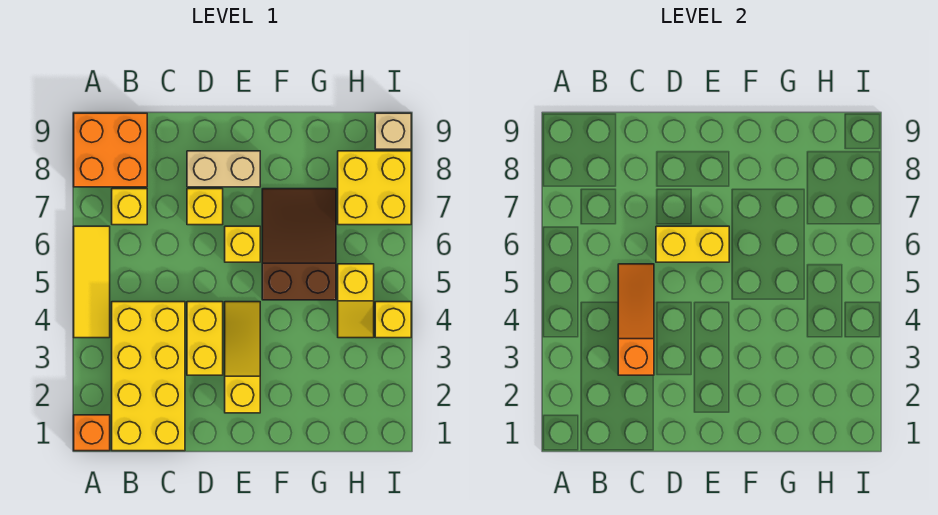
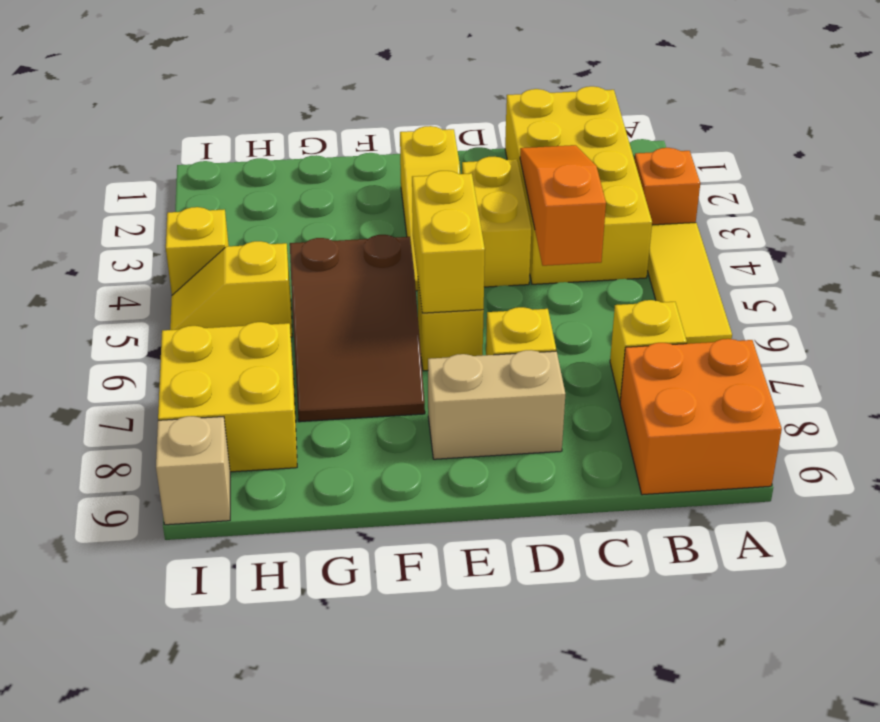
orange 1x1 brick [74,415,110,451] -> orange 1x1 brick moved to [635,148,700,225]
orange 1x3 slope [618,264,654,375] -> orange 1x3 slope turned to [520,145,606,266]
yellow 1x2 brick [656,226,729,262] -> yellow 1x2 brick turned to [412,171,485,313]
yellow 1x2 slope [338,264,374,338] -> yellow 1x2 slope turned to [170,241,292,337]

